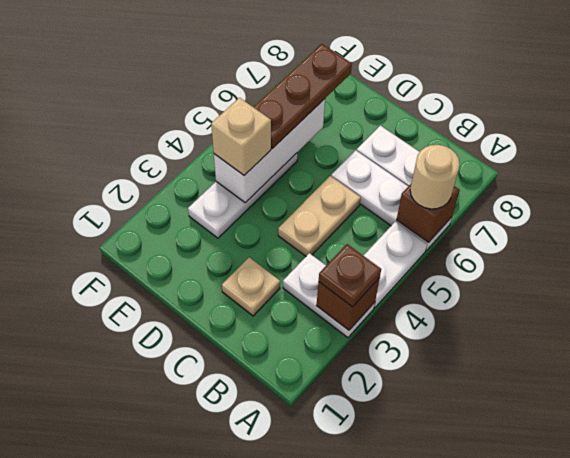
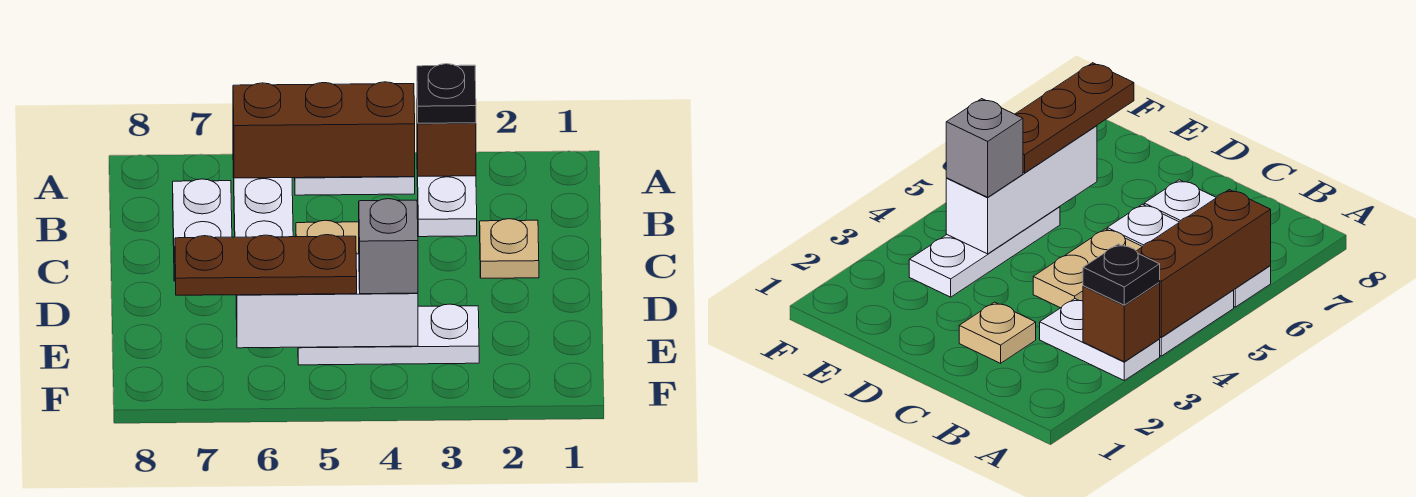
brown 1x1 plate [319,244,381,307] -> black 1x1 plate [417,64,476,123]
brown 1x1 brick [397,184,460,243] -> brown 1x3 brick [233,82,415,178]
tan 1x1 round brick [410,145,460,209] -> none
tan 1x1 brick [211,98,271,175] -> grey 1x1 brick [359,199,418,294]

